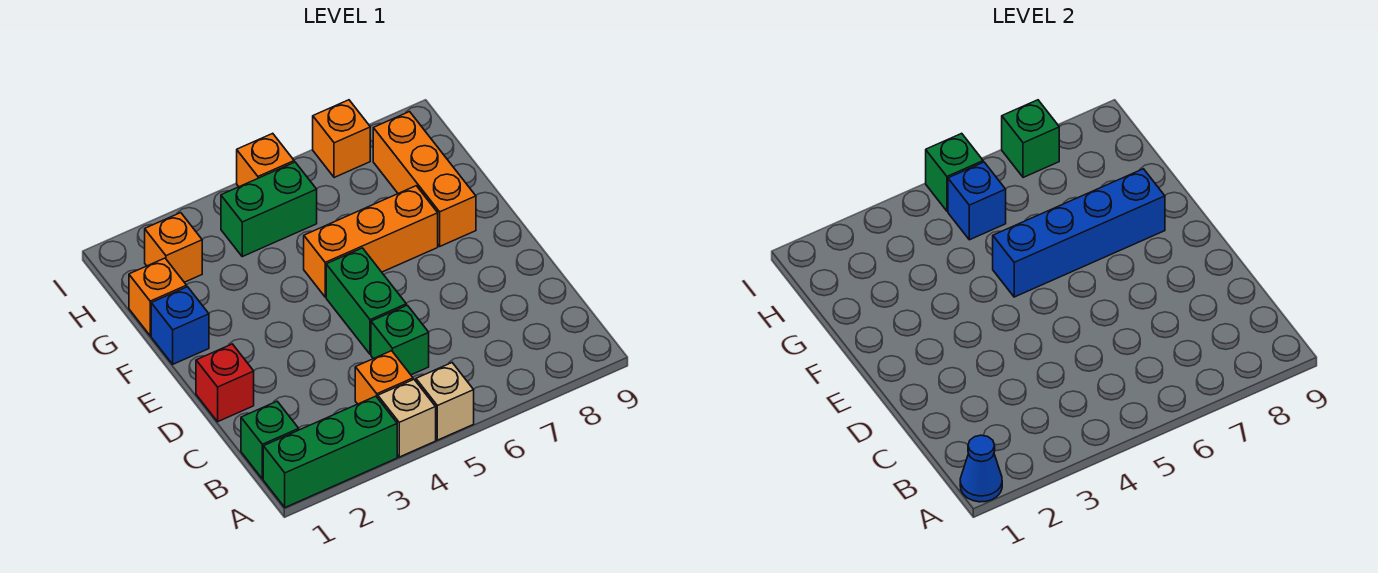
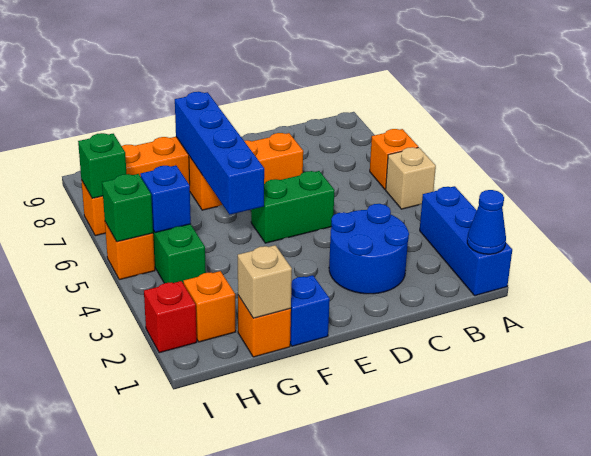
green 1x3 brick [263,396,397,507] -> blue 1x3 brick [420,186,512,296]
tan 1x1 brick [378,380,436,457] -> tan 1x1 brick moved to [238,245,292,318]
green 1x1 brick [241,401,299,479] -> none
orange 1x1 brick [355,351,413,404] -> orange 1x1 brick moved to [370,129,418,190]
none -> blue 2x2 round brick [329,204,409,294]
green 1x1 brick [371,305,429,375] -> none
red 1x1 brick [196,344,254,422] -> red 1x1 brick moved to [144,281,197,353]
orange 1x3 brick [304,186,438,297] -> orange 1x3 brick turned to [189,133,303,210]

